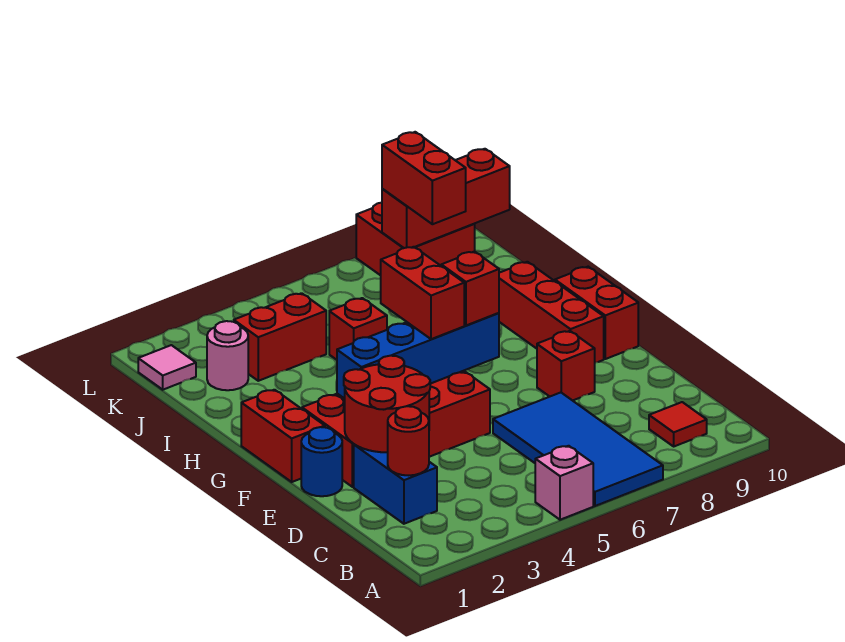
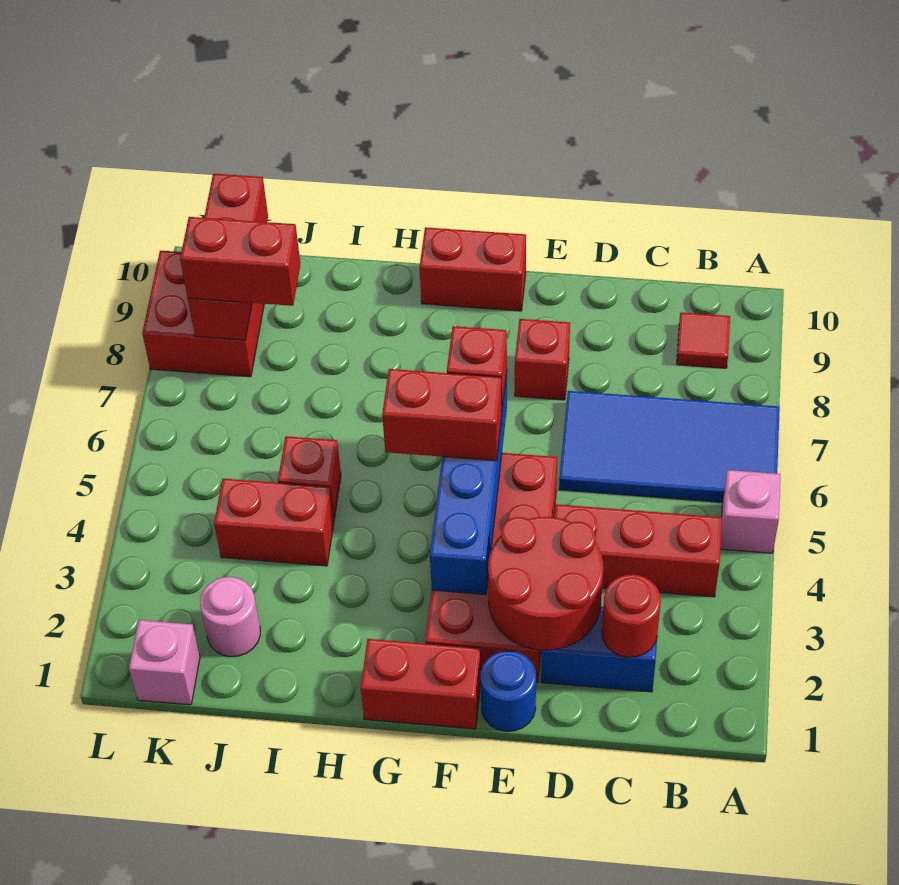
red 1x3 brick [499,262,604,363] -> red 1x3 brick moved to [554,504,722,597]
red 1x2 brick [234,293,326,381] -> red 1x2 brick turned to [214,479,334,566]
pink 1x1 tile [138,345,196,390] -> pink 1x1 brick [129,620,200,705]

